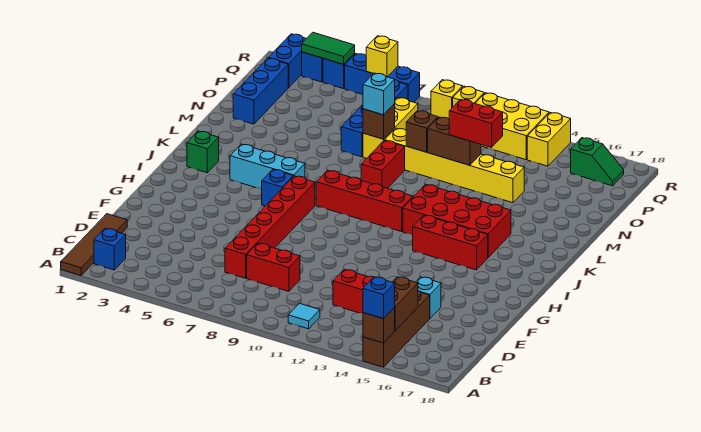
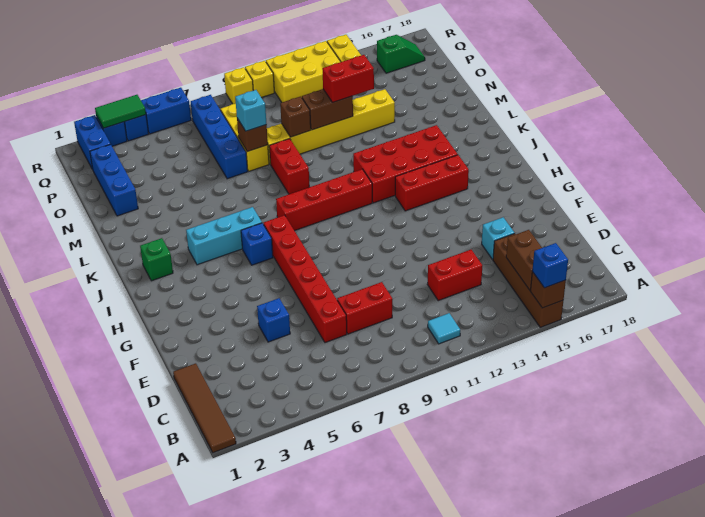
blue 1x1 brick [94,228,126,270] -> blue 1x1 brick moved to [257,298,290,342]
blue 1x3 brick [345,54,420,102] -> blue 1x2 brick [141,88,191,134]
yellow 1x1 brick [366,36,398,77] -> none

